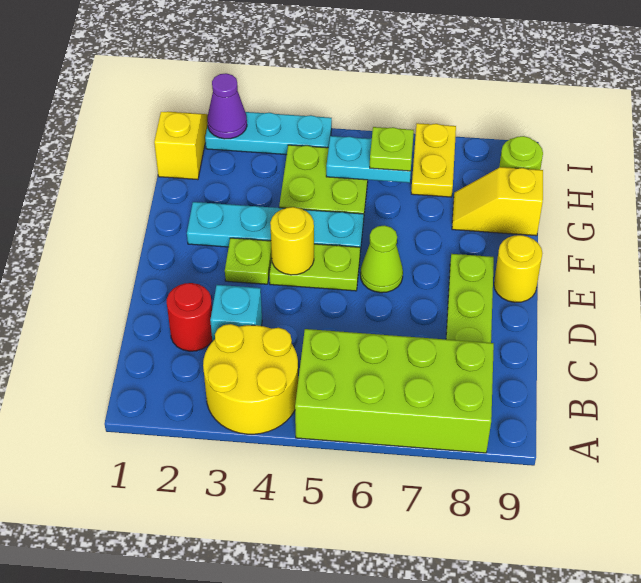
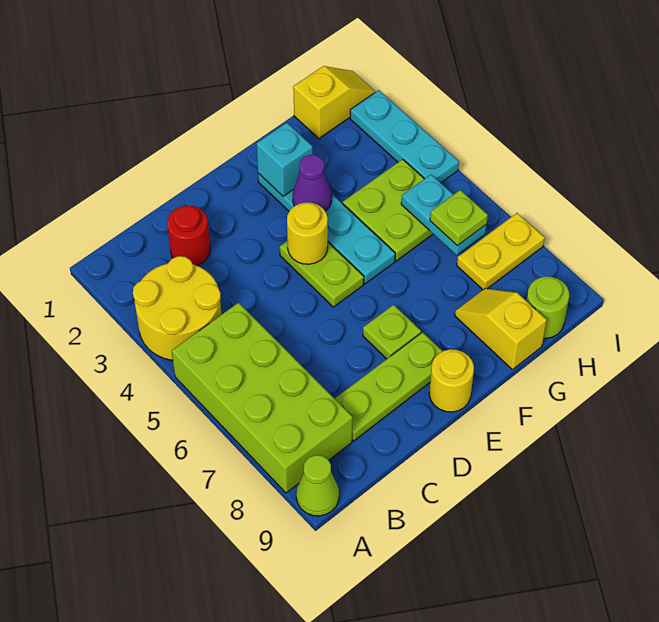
cyan 1x1 brick [210,285,262,342] -> cyan 1x1 brick moved to [256,123,313,196]
lime 1x1 plate [225,238,272,284] -> lime 1x1 plate moved to [363,305,421,359]
lime 1x1 cone [360,225,403,293] -> lime 1x1 cone moved to [296,455,339,516]
purple 1x1 cone [207,73,247,139] -> purple 1x1 cone moved to [292,155,332,211]

